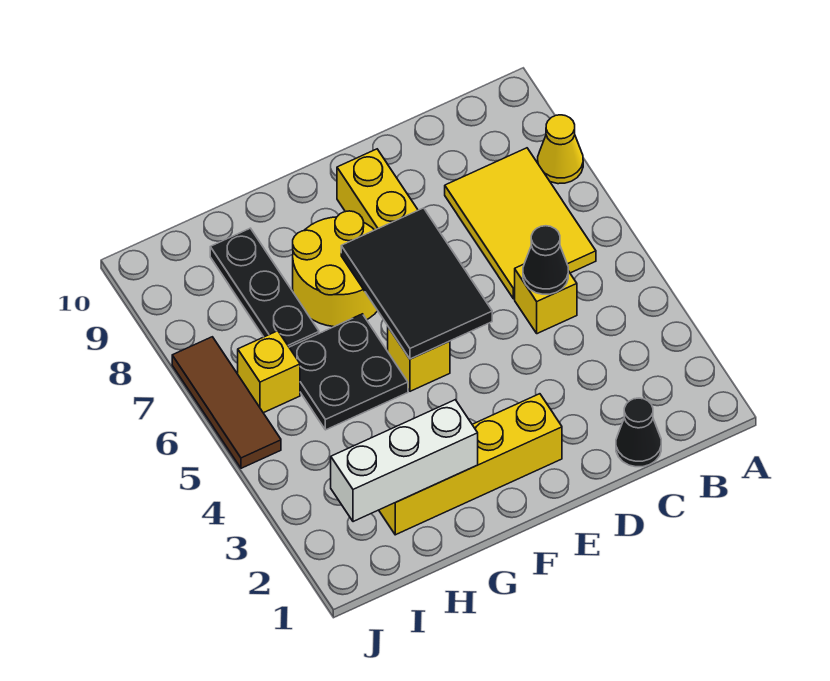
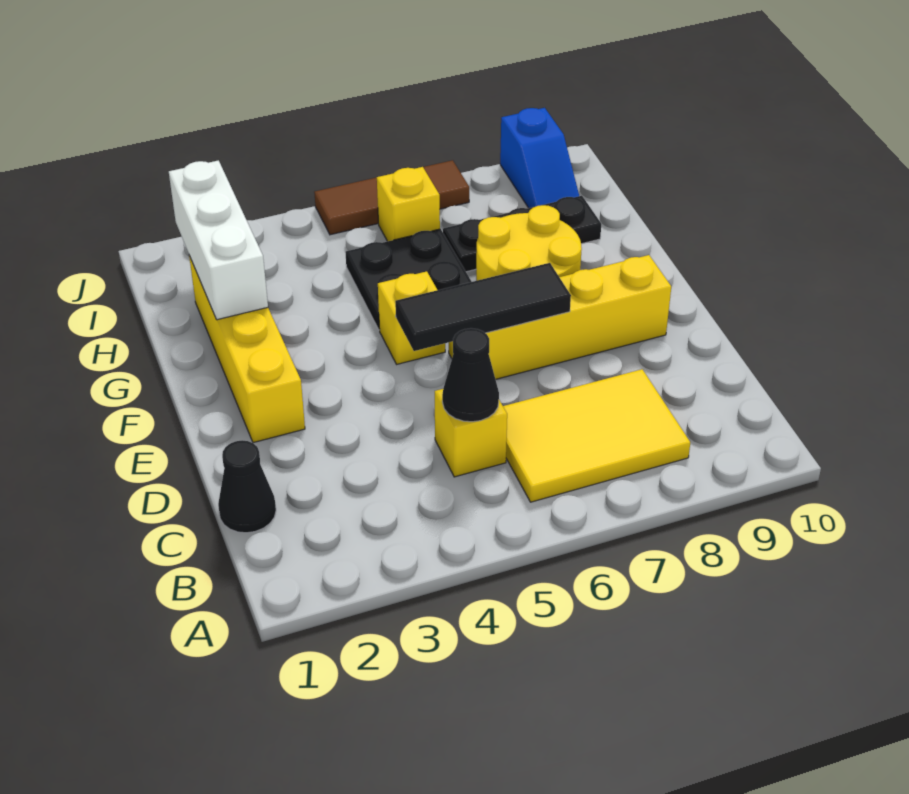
yellow 1x1 cone [538,115,583,184] -> none
black 2x3 tile [341,208,492,359] -> black 1x3 tile [395,263,571,351]
none -> blue 1x2 slope [500,108,579,208]

